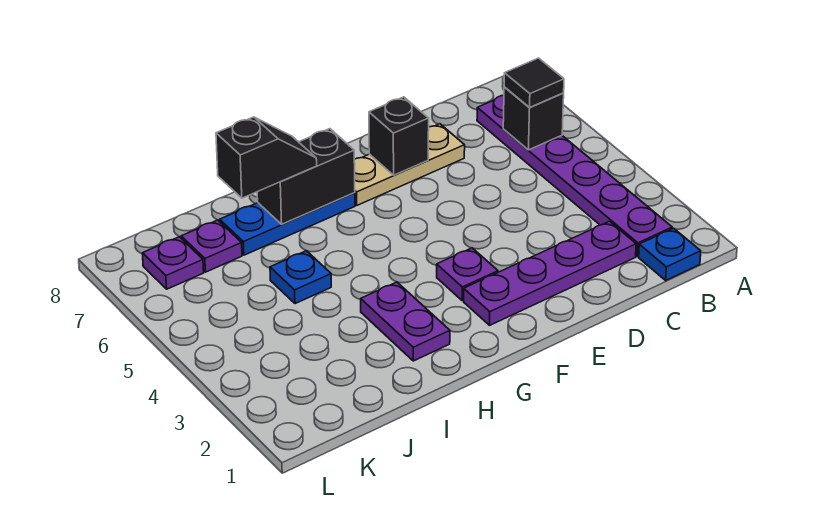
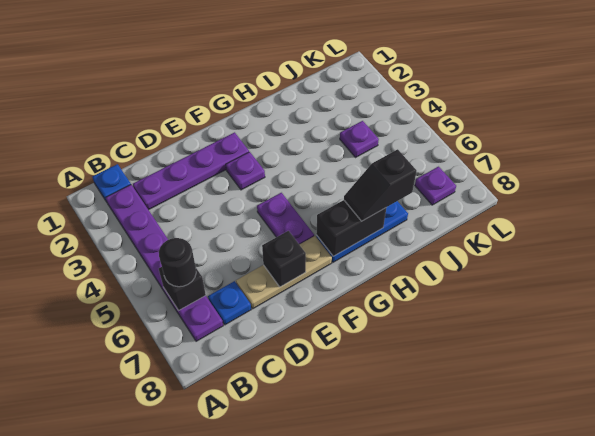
black 1x1 tile [504,58,564,108] -> black 1x1 round brick [159,238,196,287]
purple 1x2 plate [361,282,450,361] -> purple 1x2 plate moved to [257,193,314,245]
blue 1x1 plate [270,251,331,304] -> blue 1x1 plate moved to [208,281,251,325]
purple 1x1 plate [181,220,242,272] -> purple 1x1 plate moved to [340,121,379,157]

